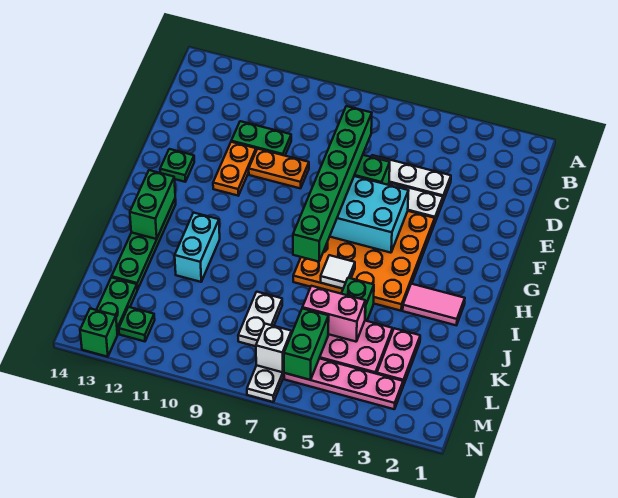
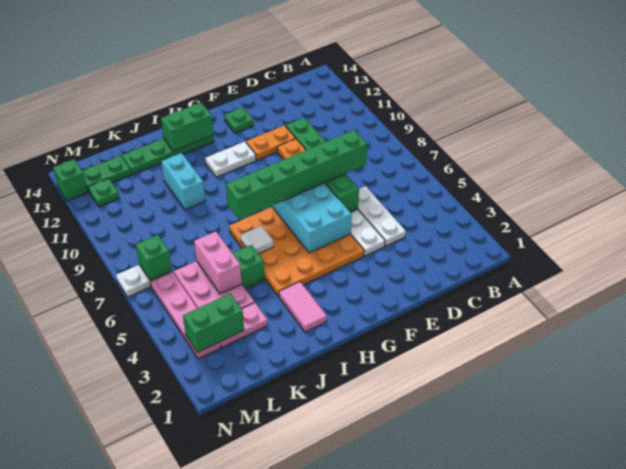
cyan 1x2 brick [174,213,220,282] -> cyan 1x2 brick turned to [161,153,205,210]
white 1x2 plate [238,292,282,346] -> white 1x2 plate moved to [205,142,256,177]
green 1x2 brick [284,308,329,380] -> green 1x2 brick moved to [183,294,244,353]
white 1x1 brick [256,324,291,372] -> green 1x1 brick [136,235,172,280]

